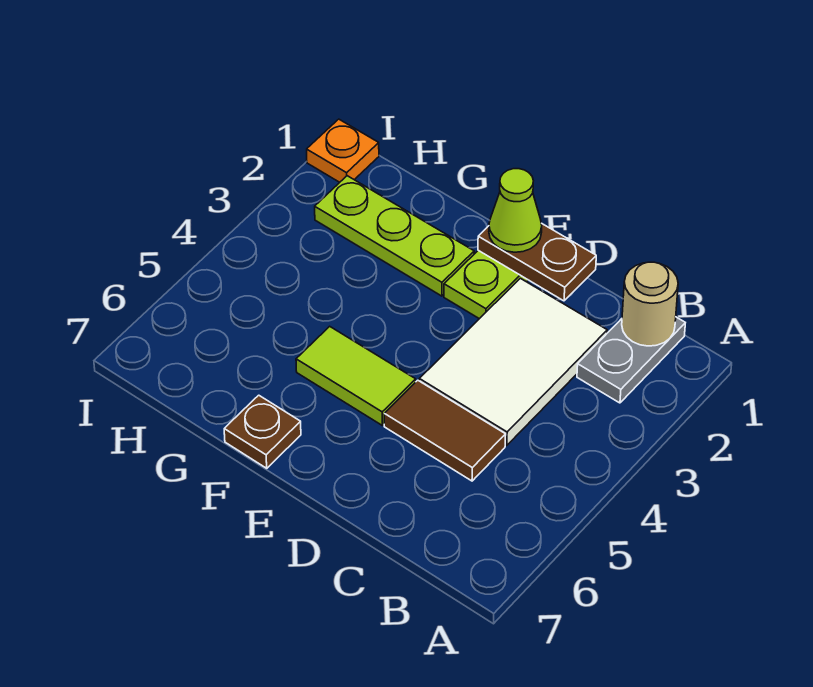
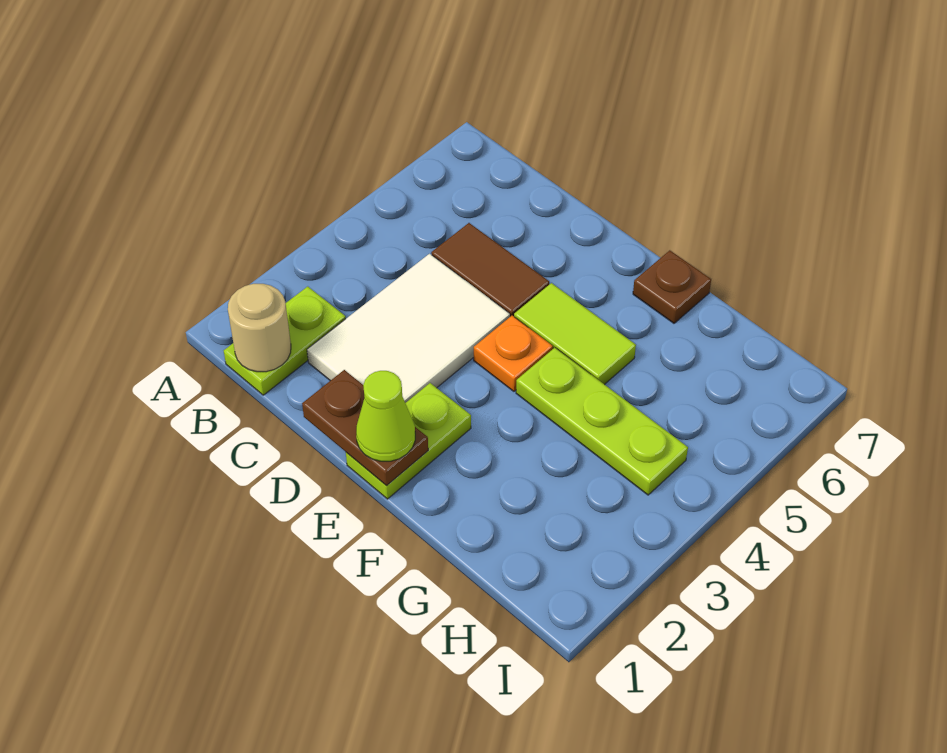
grey 1x2 plate [577,317,685,403] -> lime 1x2 plate [224,286,346,395]
lime 1x3 plate [315,176,474,296] -> lime 1x3 plate moved to [516,348,688,495]
orange 1x1 plate [307,119,379,182] -> orange 1x1 plate moved to [474,316,553,391]

